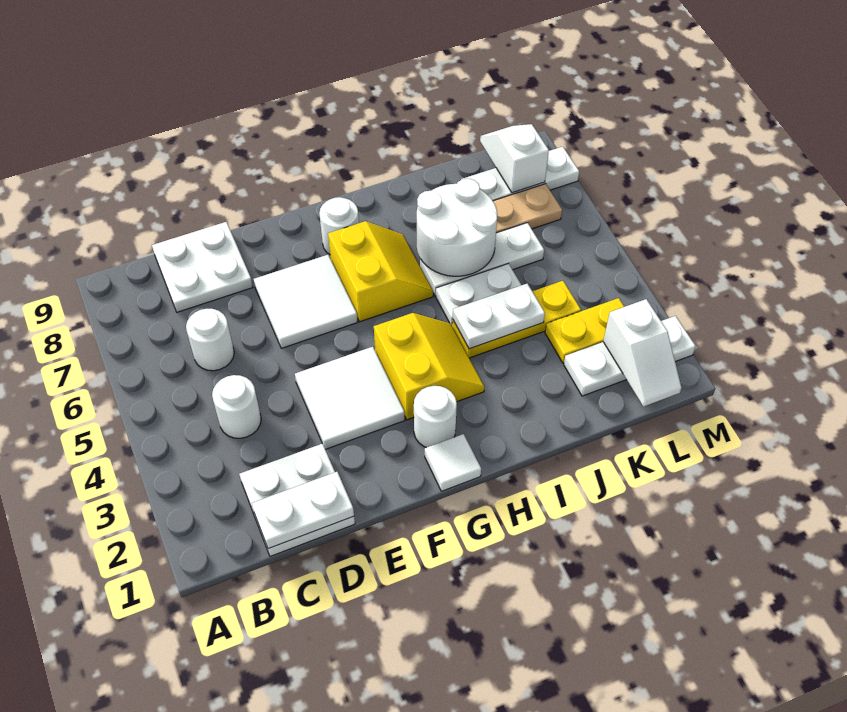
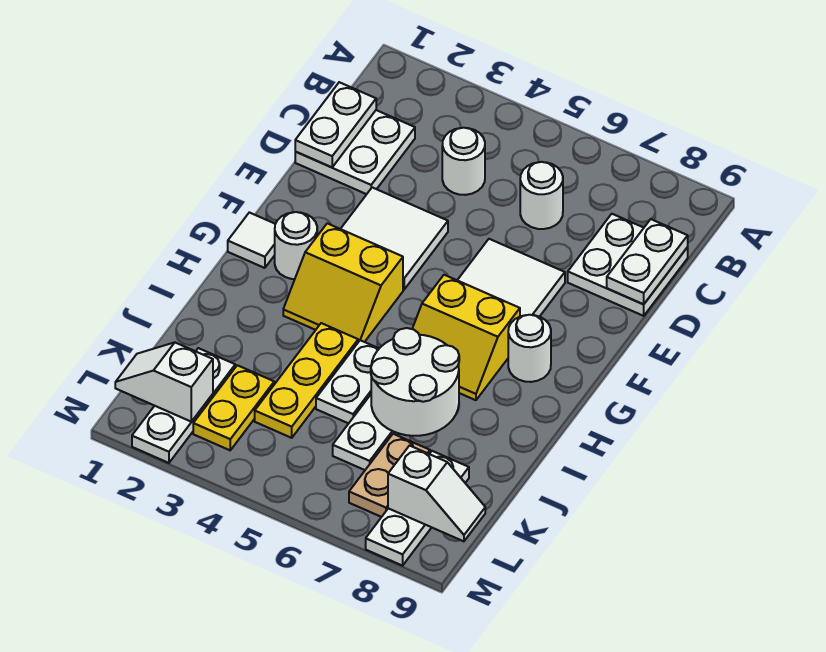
white 1x2 plate [453,284,545,349] -> white 1x2 plate moved to [607,219,688,304]

